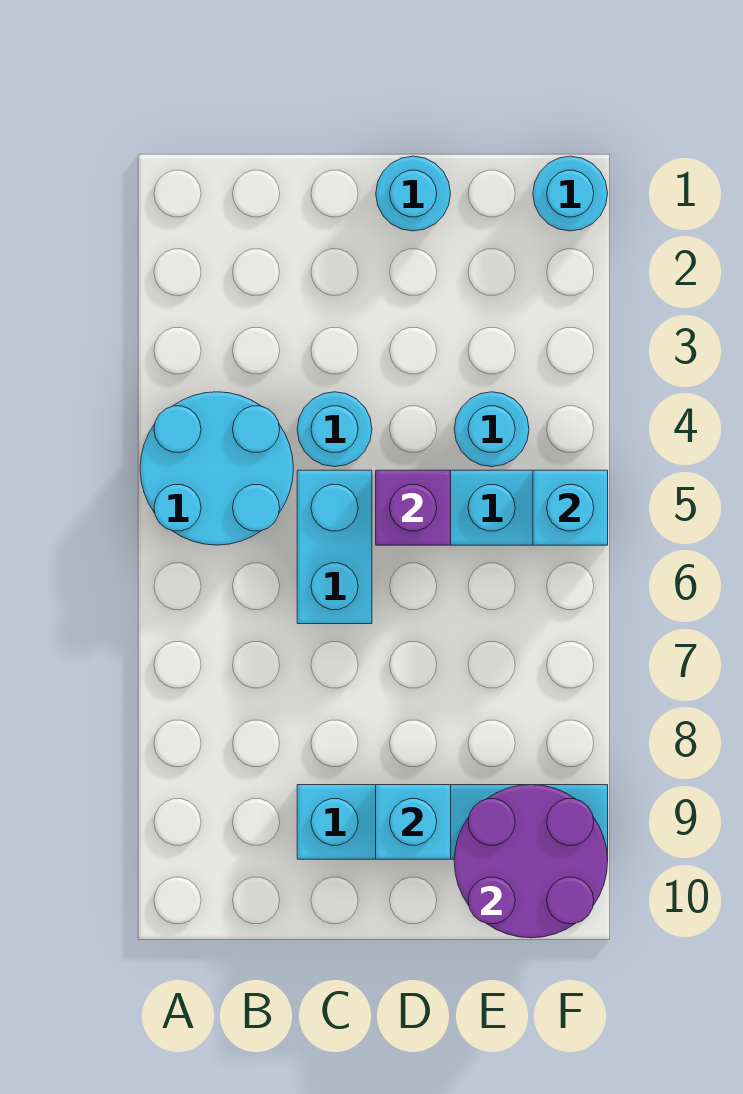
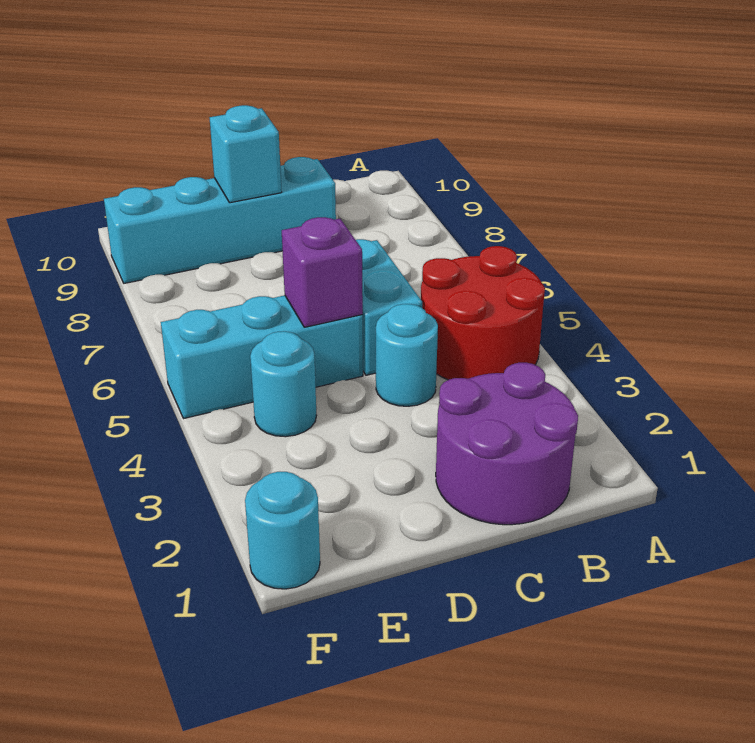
cyan 2x2 round brick [140,392,293,545] -> red 2x2 round brick [421,246,545,380]
cyan 1x1 round brick [376,156,451,231] -> none
purple 2x2 round brick [454,785,608,938] -> purple 2x2 round brick moved to [436,363,578,525]
cyan 1x1 brick [533,470,608,545] -> none

